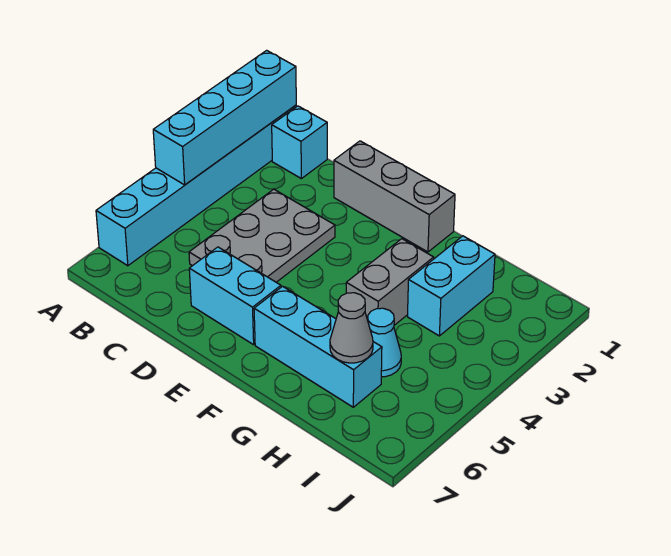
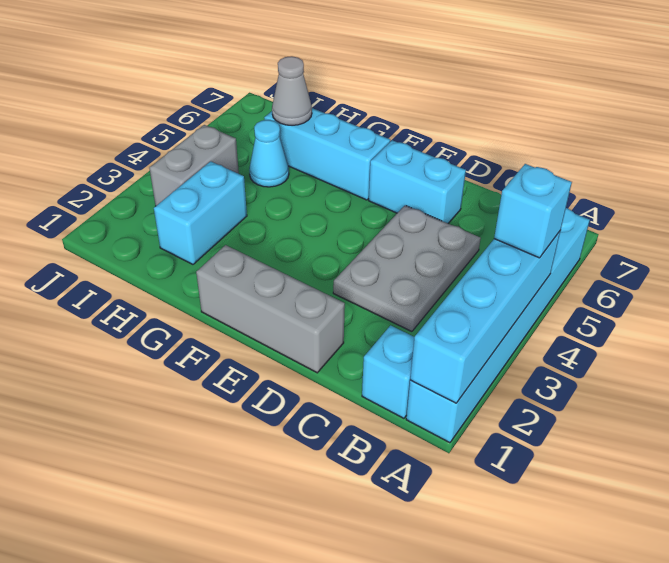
none -> cyan 1x1 brick [494,164,572,258]
grey 1x2 brick [346,239,434,325] -> grey 1x2 brick moved to [149,125,239,206]

